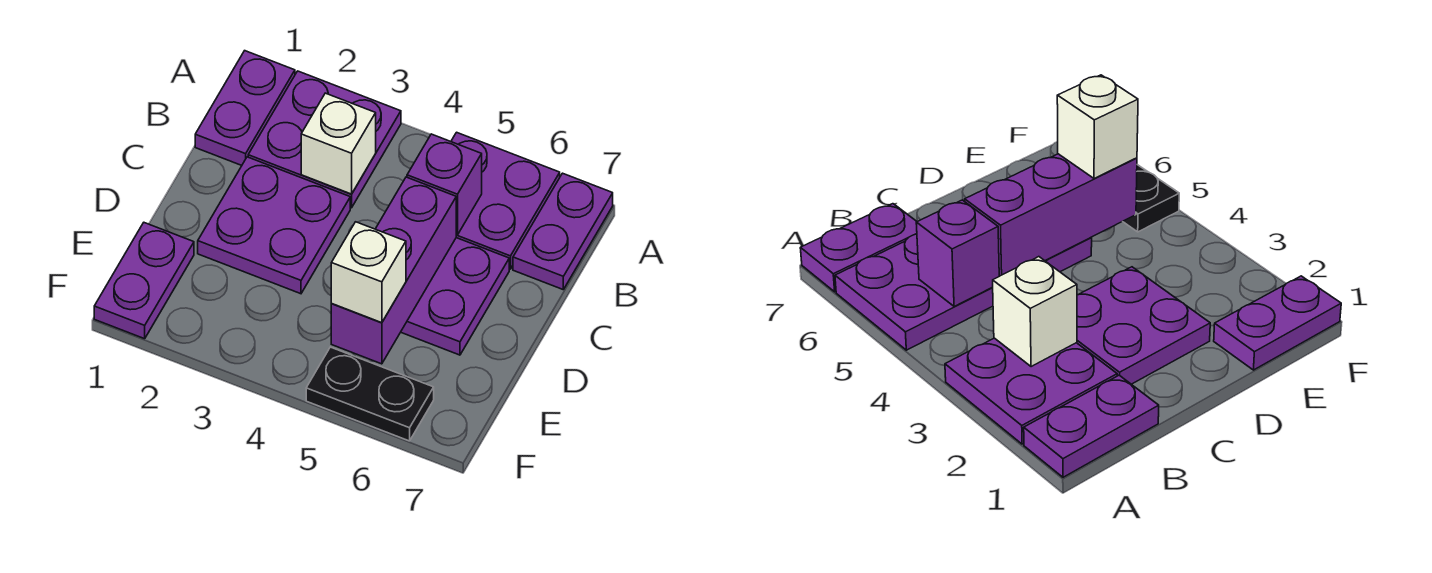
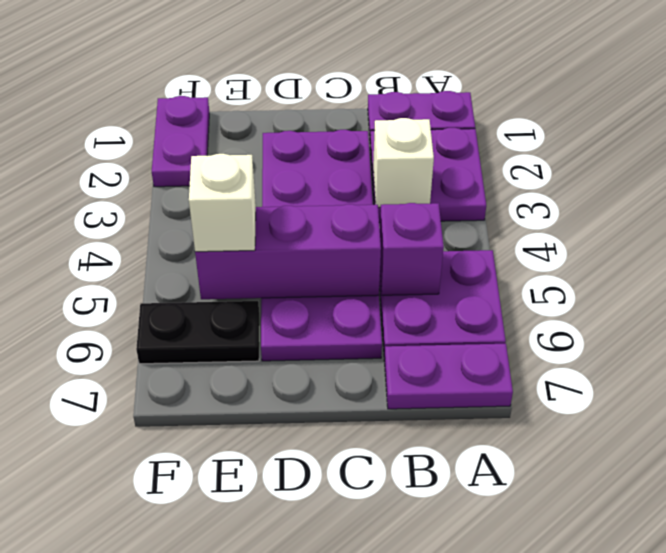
purple 1x2 plate [94,223,194,339] -> purple 1x2 plate turned to [152,96,209,187]
black 1x2 plate [306,347,434,441] -> black 1x2 plate turned to [136,301,259,364]

